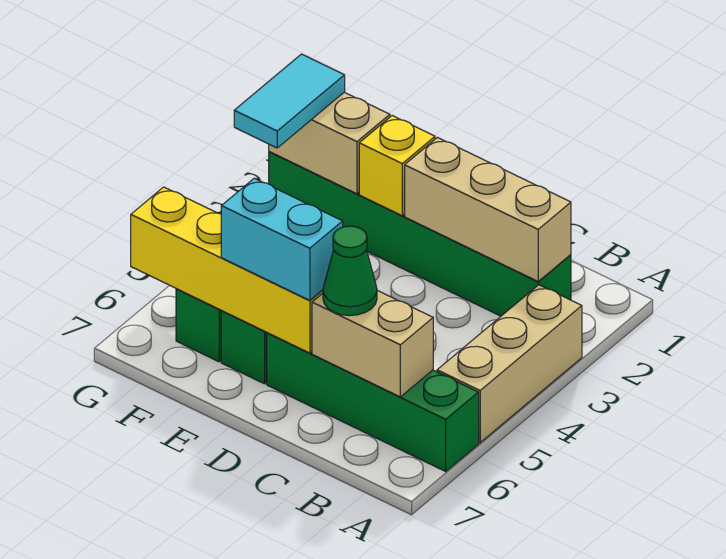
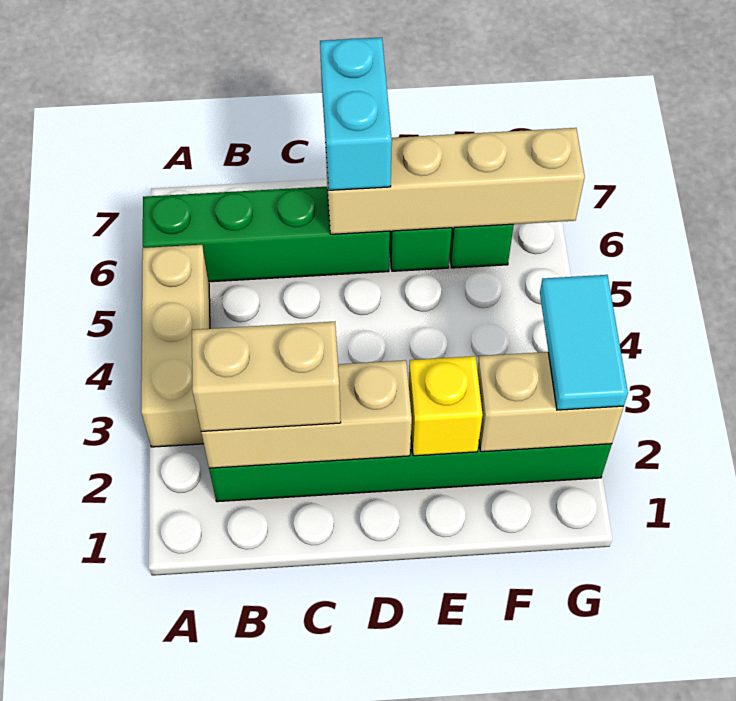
tan 1x2 brick [312,291,433,397] -> tan 1x2 brick moved to [192,322,341,431]
green 1x1 cone [323,226,377,316] -> none
yellow 1x4 brick [131,187,323,353] -> tan 1x4 brick [326,128,585,234]
cyan 1x2 brick [221,178,343,300] -> cyan 1x2 brick turned to [320,38,392,190]

